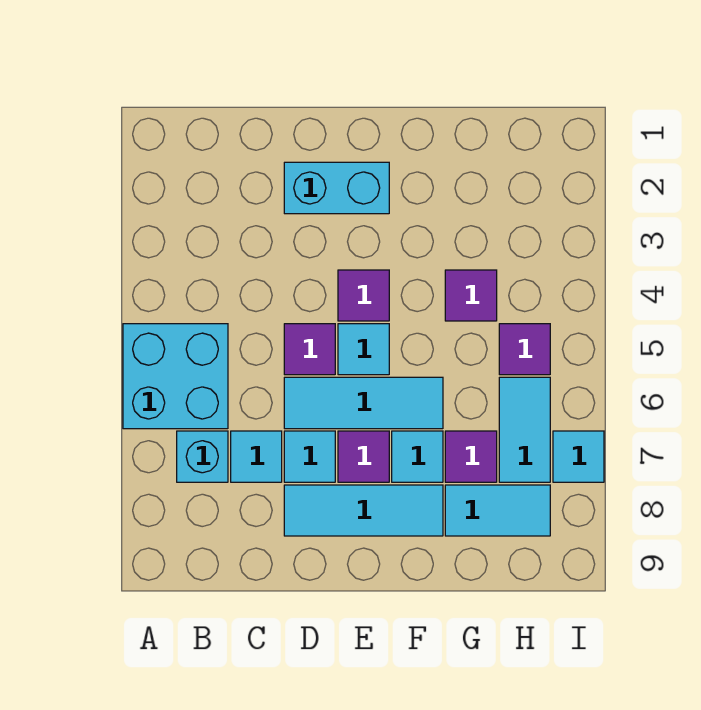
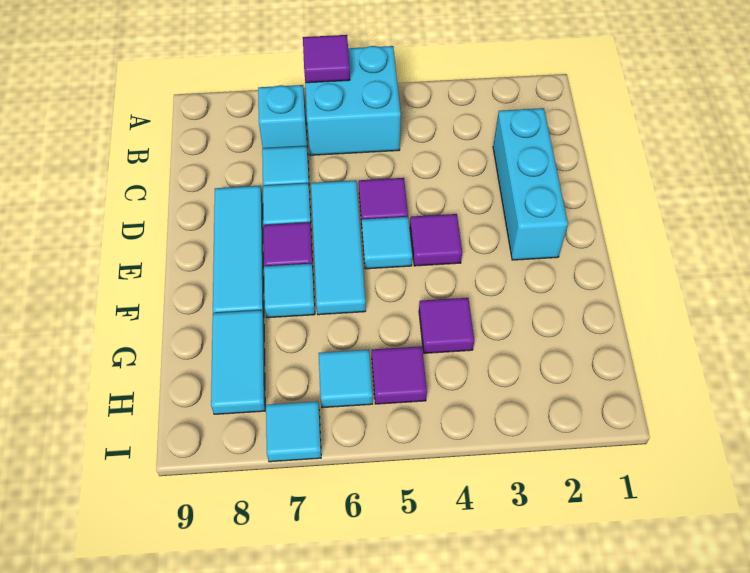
cyan 1x2 brick [284,162,389,214] -> cyan 1x3 brick [493,108,568,260]
purple 1x1 tile [445,431,497,482] -> purple 1x1 tile moved to [303,35,350,83]
cyan 1x2 tile [499,377,550,482] -> cyan 1x1 tile [319,350,373,408]

